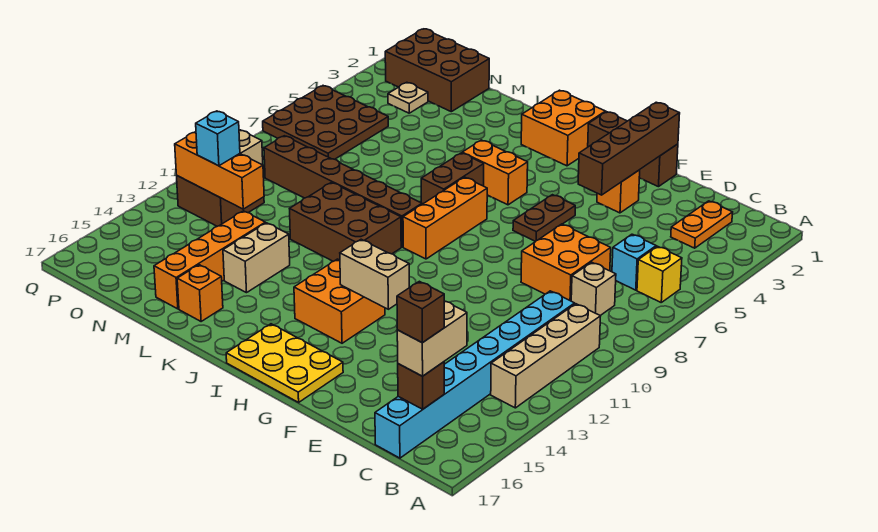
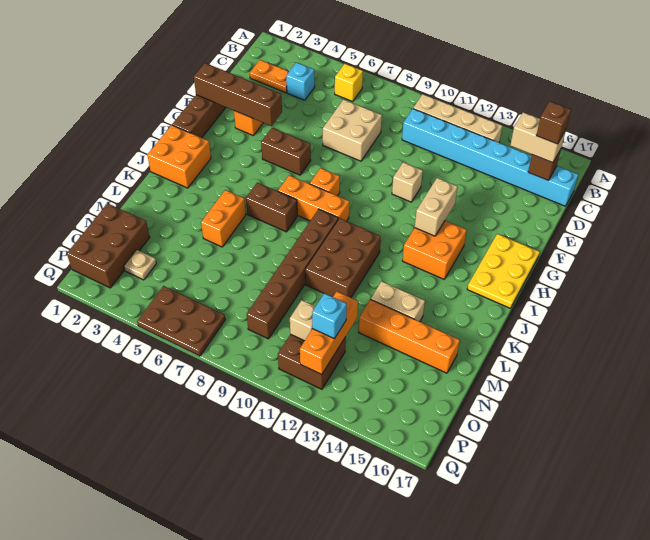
cyan 1x1 brick [612,234,656,290] -> cyan 1x1 brick moved to [286,62,315,100]
tan 1x1 brick [571,262,616,316] -> tan 1x1 brick moved to [392,162,423,202]
orange 2x2 brick [521,224,611,301] -> tan 2x2 brick [323,99,382,161]
brown 1x2 plate [513,195,575,241] -> brown 1x2 brick [261,128,311,175]
orange 1x2 brick [462,140,528,205] -> orange 1x2 brick moved to [201,190,246,247]
orange 1x1 brick [177,265,223,321] -> orange 1x1 brick moved to [310,168,340,196]
brown 3x3 plate [263,86,388,159] -> brown 2x3 plate [137,286,225,356]

